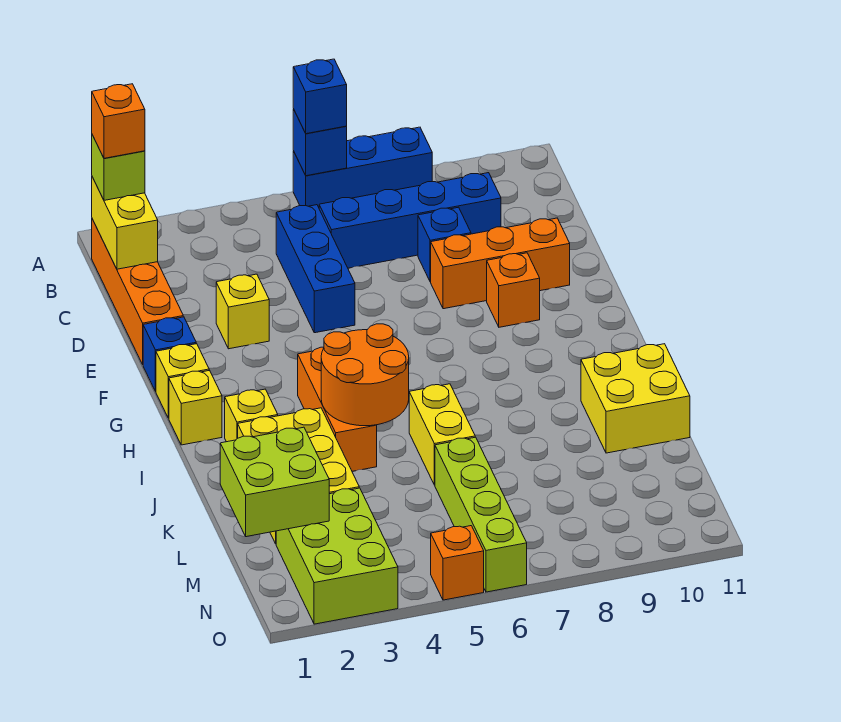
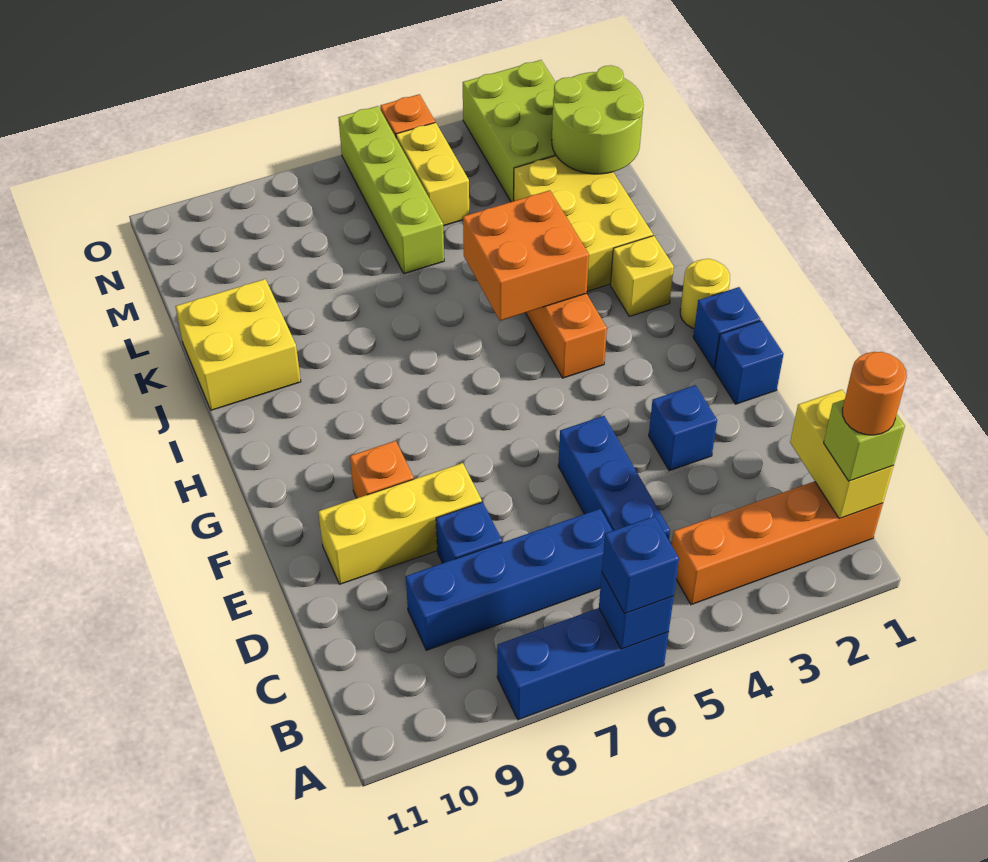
orange 1x4 brick [92,219,183,364] -> orange 1x4 brick turned to [672,481,883,605]
orange 1x1 brick [92,84,145,158] -> orange 1x1 round brick [842,352,907,435]
yellow 1x1 brick [216,274,269,349] -> blue 1x1 brick [649,385,717,471]
orange 1x3 brick [431,218,570,309] -> yellow 1x3 brick [318,463,482,584]
yellow 1x1 brick [156,344,209,418] -> blue 1x1 brick [693,287,761,369]
yellow 1x1 brick [169,370,222,445] -> yellow 1x1 round brick [680,259,730,329]
orange 2x2 round brick [321,324,409,426] -> orange 2x2 brick [463,190,589,321]
yellow 1x2 brick [409,384,475,485] -> yellow 1x2 brick moved to [396,123,469,226]
lime 2x2 brick [220,427,329,537] -> lime 2x2 round brick [552,65,643,174]

